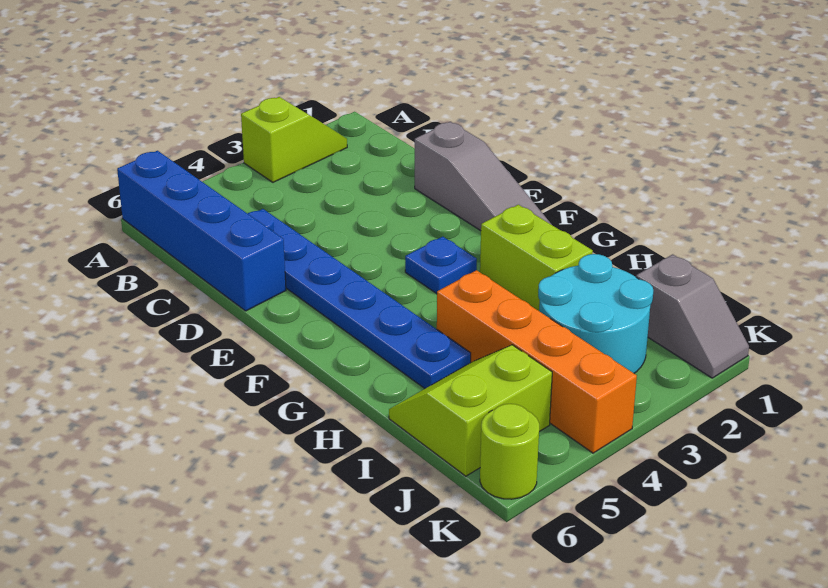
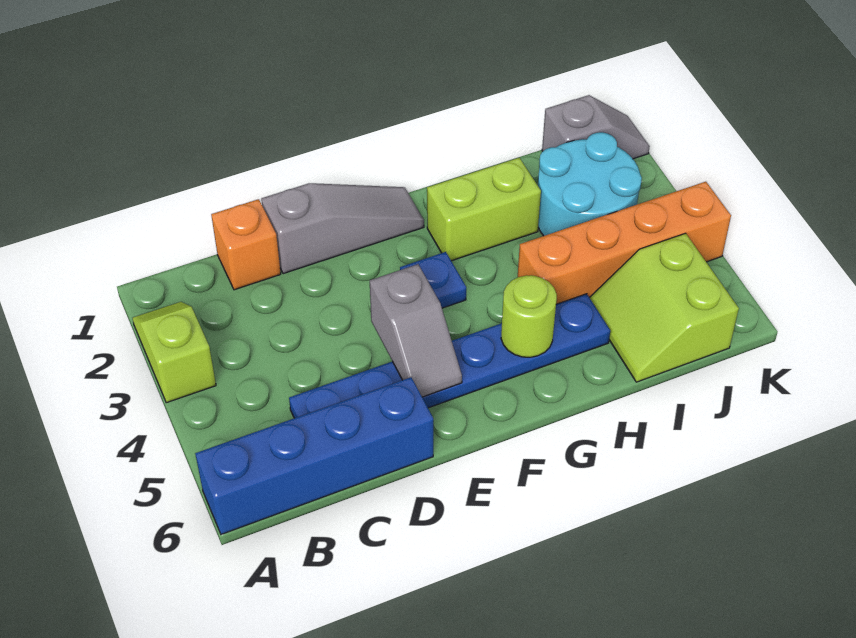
none -> orange 1x1 brick [211,199,281,290]
none -> grey 1x2 slope [370,264,462,397]
lime 1x1 round brick [480,404,539,499] -> lime 1x1 round brick moved to [501,275,557,357]

